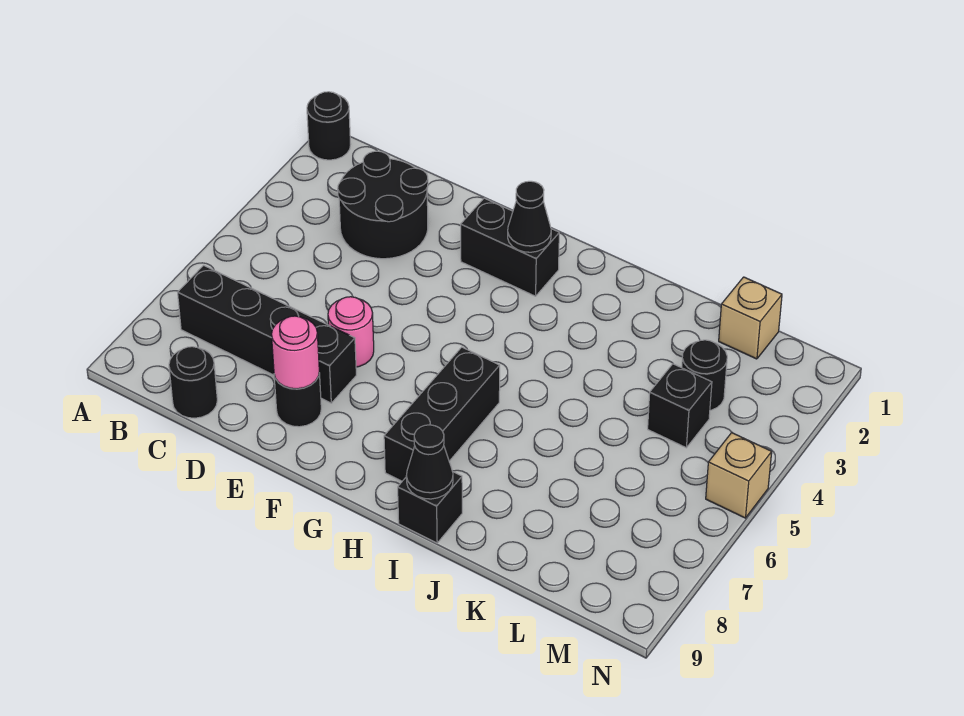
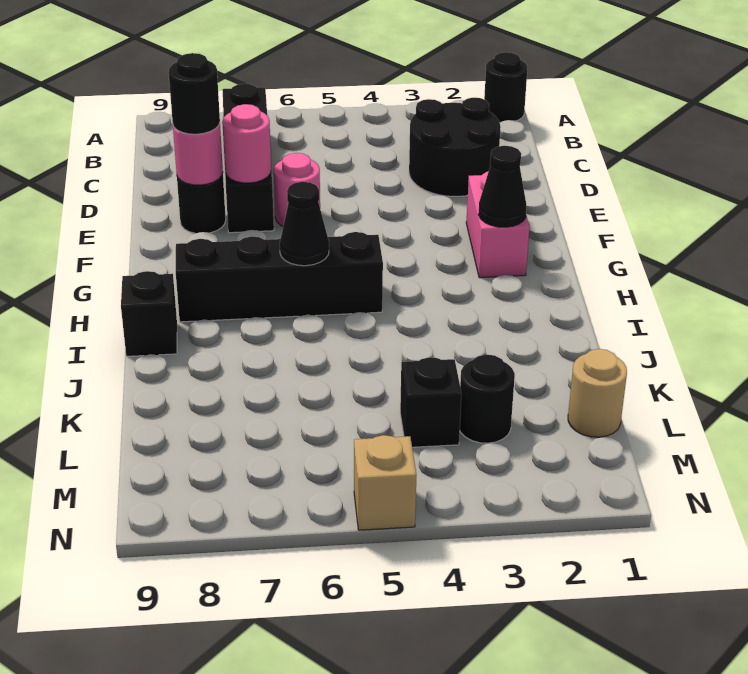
black 1x1 round brick [169,347,217,418] -> black 1x1 round brick moved to [169,53,220,134]
none -> pink 1x1 round brick [222,104,271,183]
black 1x2 brick [461,198,559,296] -> pink 1x2 brick [466,172,529,278]
black 1x3 brick [384,347,500,481] -> black 1x4 brick [176,232,383,322]
black 1x1 cone [406,425,453,499] -> black 1x1 cone moved to [280,182,329,266]
tan 1x1 brick [719,277,782,359] -> tan 1x1 round brick [568,349,627,437]

